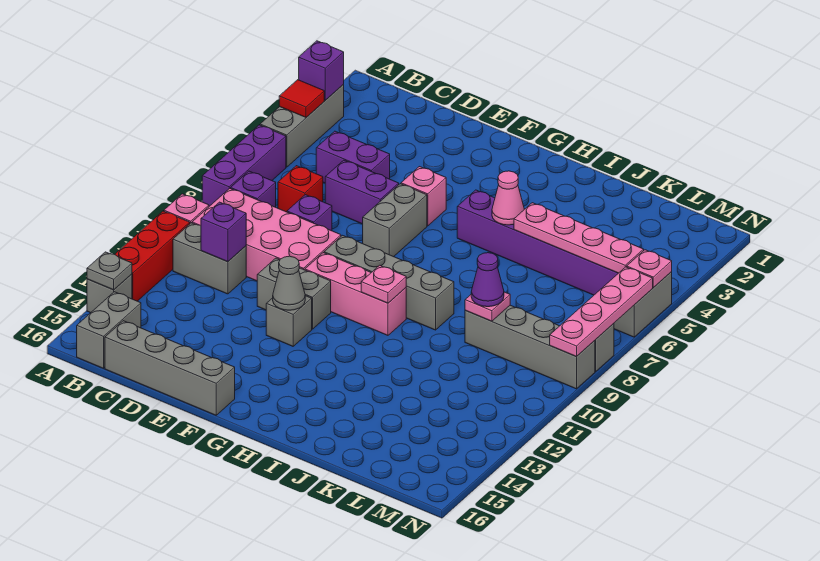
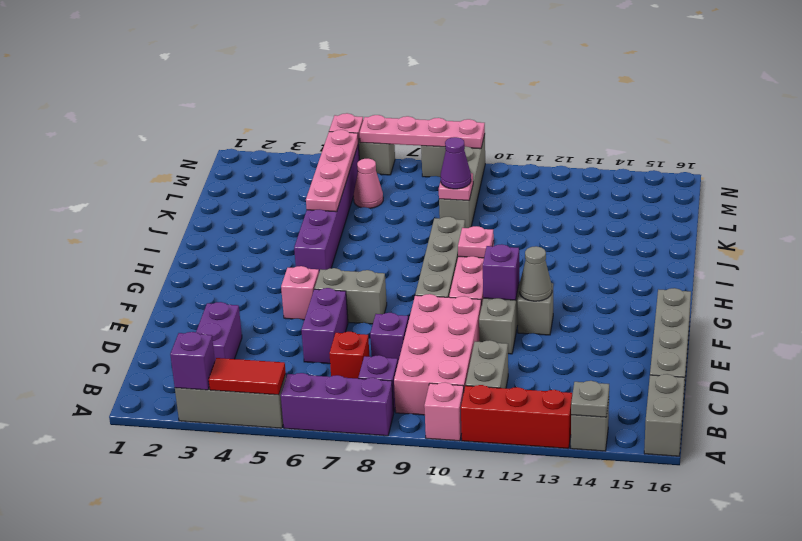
red 1x1 tile [279,80,324,117] -> red 1x2 tile [209,358,286,395]
grey 1x2 brick [77,292,141,368] -> grey 1x2 brick turned to [644,374,685,456]
purple 1x2 brick [316,131,390,183] -> purple 1x2 brick moved to [196,302,242,360]
purple 1x1 brick [201,202,246,262] -> purple 1x1 brick moved to [483,244,519,300]
pink 1x1 cone [492,171,524,225] -> pink 1x1 cone moved to [354,159,383,208]

